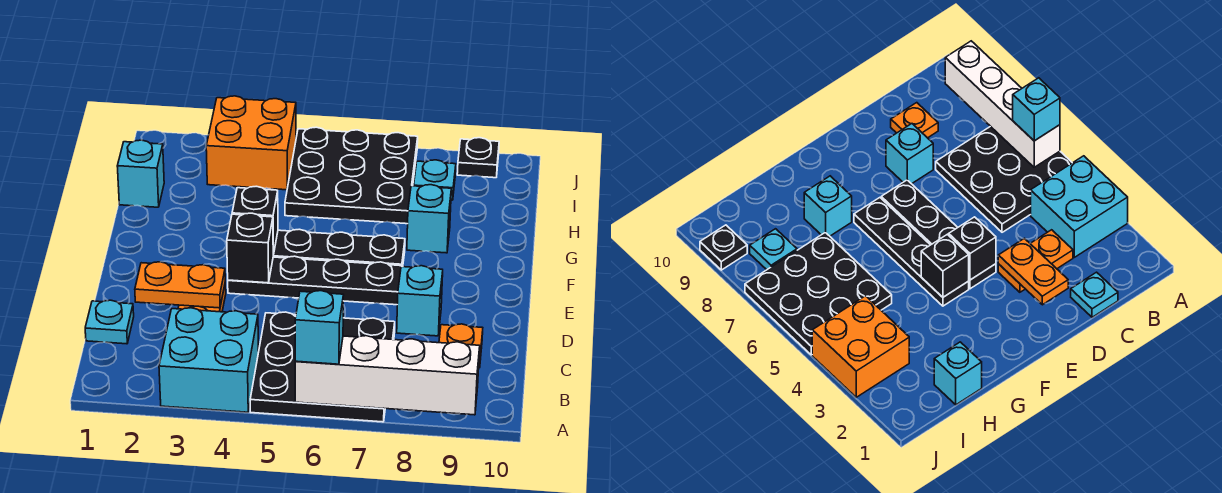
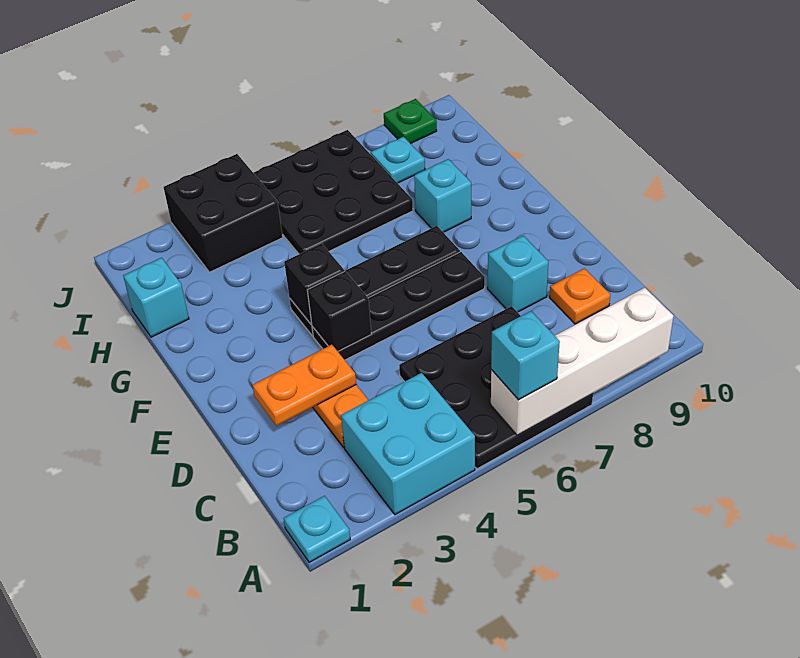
cyan 1x1 plate [85,300,134,344] -> cyan 1x1 plate moved to [284,496,350,563]
orange 2x2 brick [206,96,296,190] -> black 2x2 brick [164,154,283,272]
black 1x1 plate [457,138,499,178] -> green 1x1 plate [384,99,437,144]

